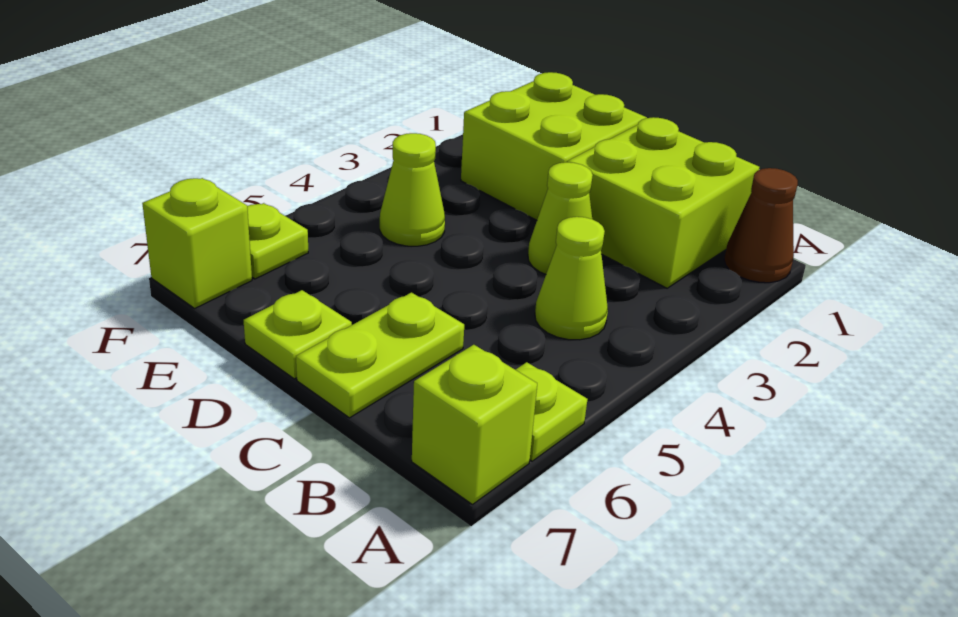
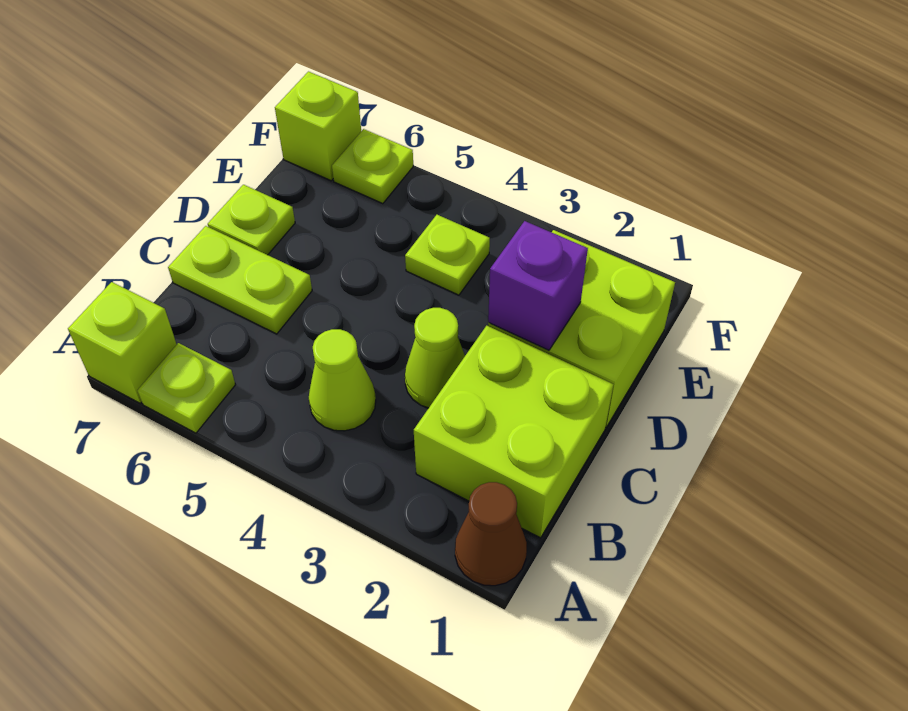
none -> purple 1x1 brick [488,221,588,350]
lime 1x1 cone [380,133,445,246] -> lime 1x1 plate [405,215,490,295]

